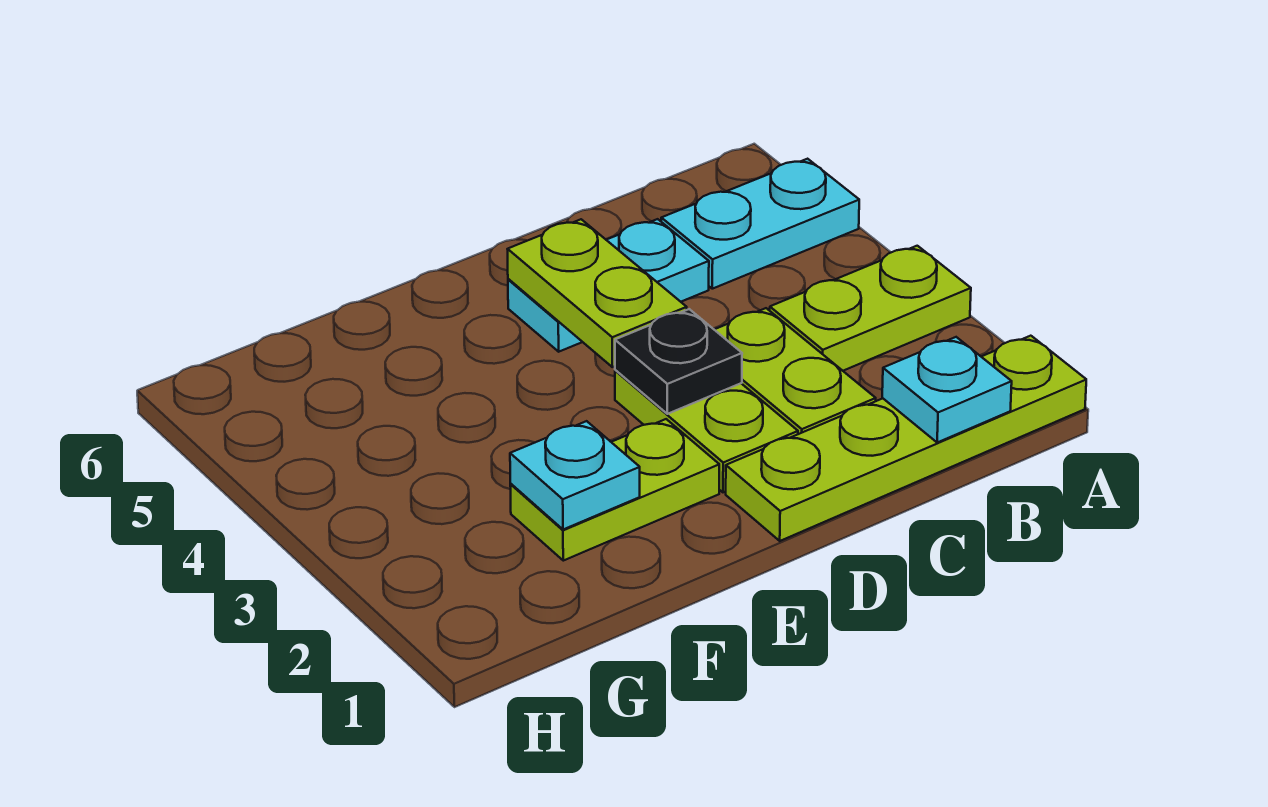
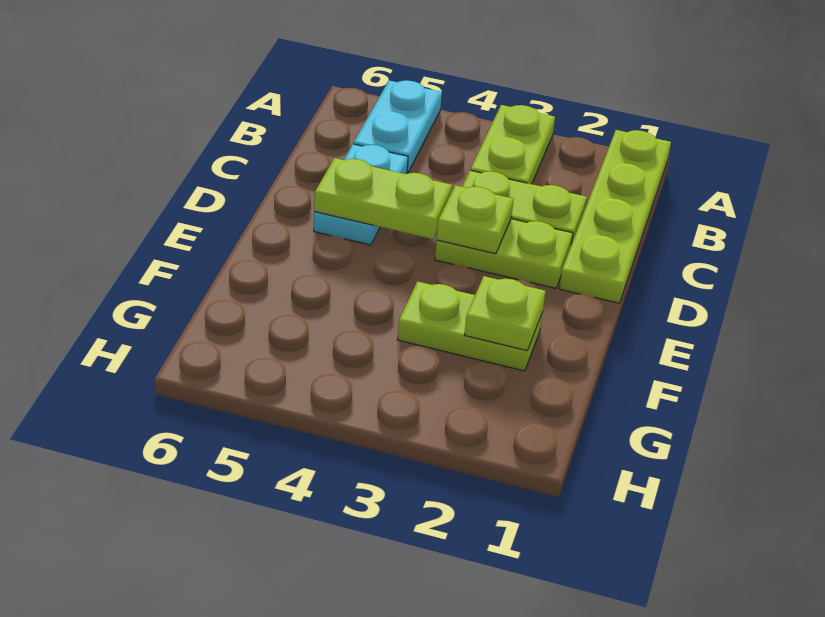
cyan 1x1 plate [882,337,1012,443] -> none
black 1x1 plate [615,309,742,414] -> lime 1x1 plate [437,185,513,254]
lime 1x2 plate [510,419,719,561] -> lime 1x2 plate turned to [397,281,543,371]
cyan 1x1 plate [510,421,640,530] -> lime 1x1 plate [464,276,546,351]

